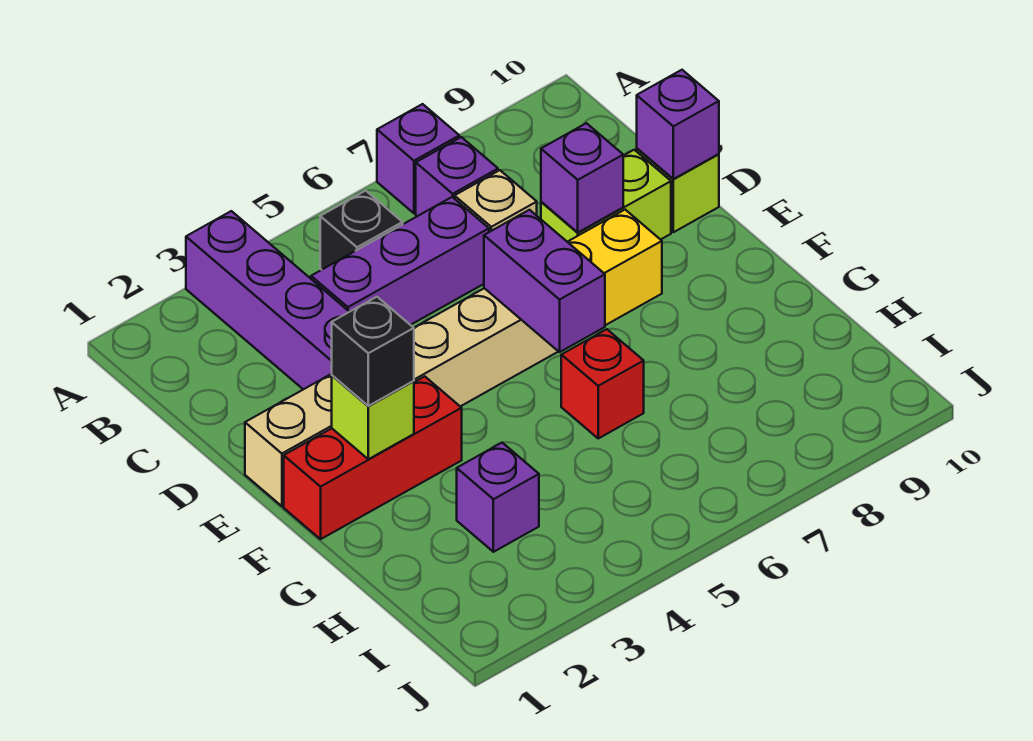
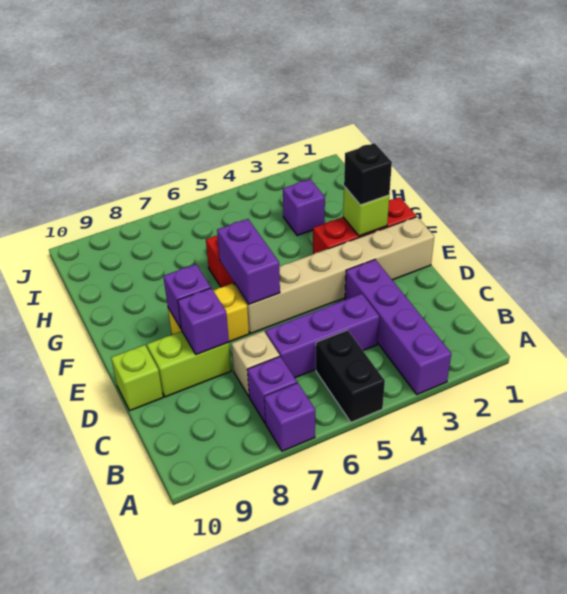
black 1x1 brick [320,191,403,270] -> black 1x2 brick [316,330,385,422]
purple 1x1 brick [637,70,719,179] -> purple 1x1 brick moved to [163,264,211,329]

